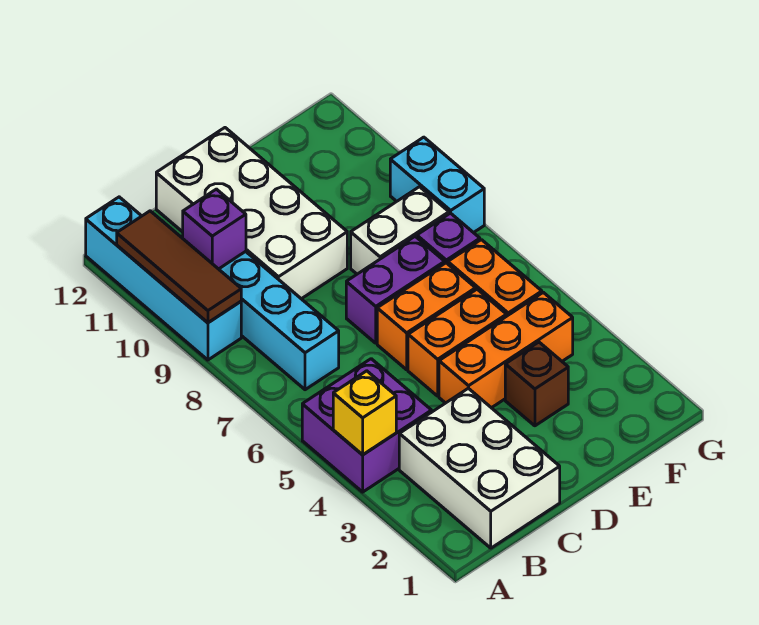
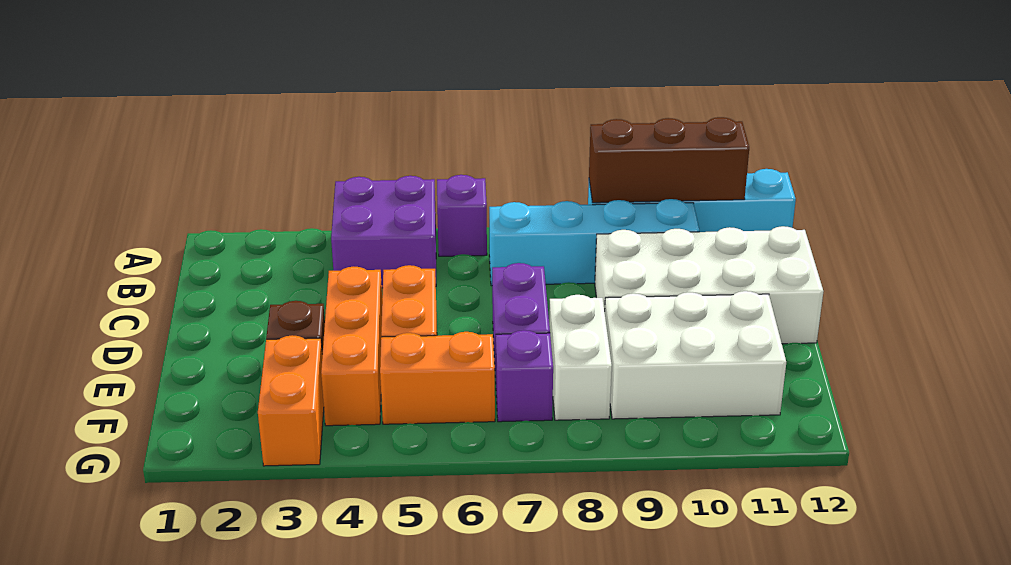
yellow 1x1 brick [333,371,396,455] -> none
brown 1x3 tile [117,211,241,323] -> brown 1x3 brick [589,117,749,203]
white 2x3 brick [399,388,560,548] -> white 2x3 brick moved to [605,291,786,419]
purple 1x1 brick [183,189,246,269] -> purple 1x1 brick moved to [437,175,487,256]
orange 1x2 brick [377,263,476,370] -> orange 1x2 brick moved to [258,335,324,466]
cyan 1x2 brick [390,137,484,233] -> none

